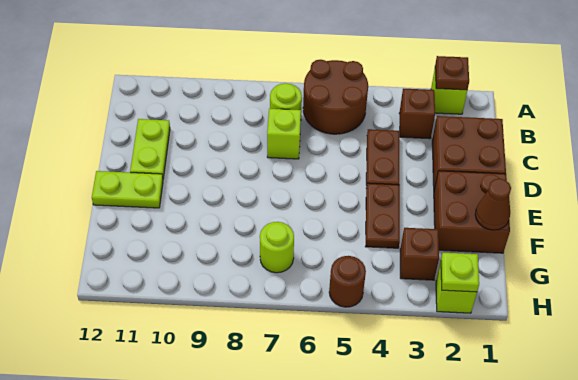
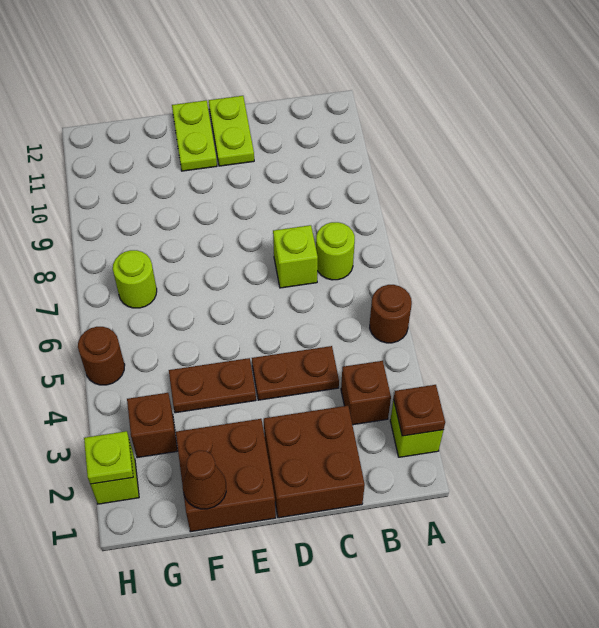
brown 2x2 round brick [303,60,368,134] -> brown 1x1 round brick [370,285,412,343]
lime 1x2 plate [130,119,170,179] -> lime 1x2 plate turned to [209,96,254,166]

